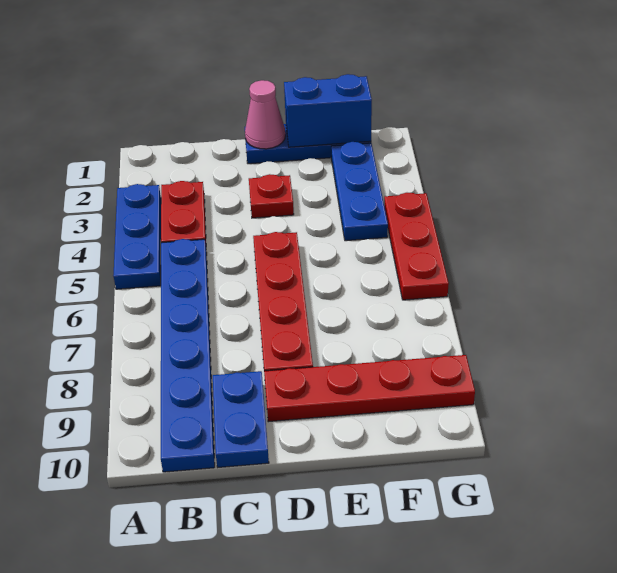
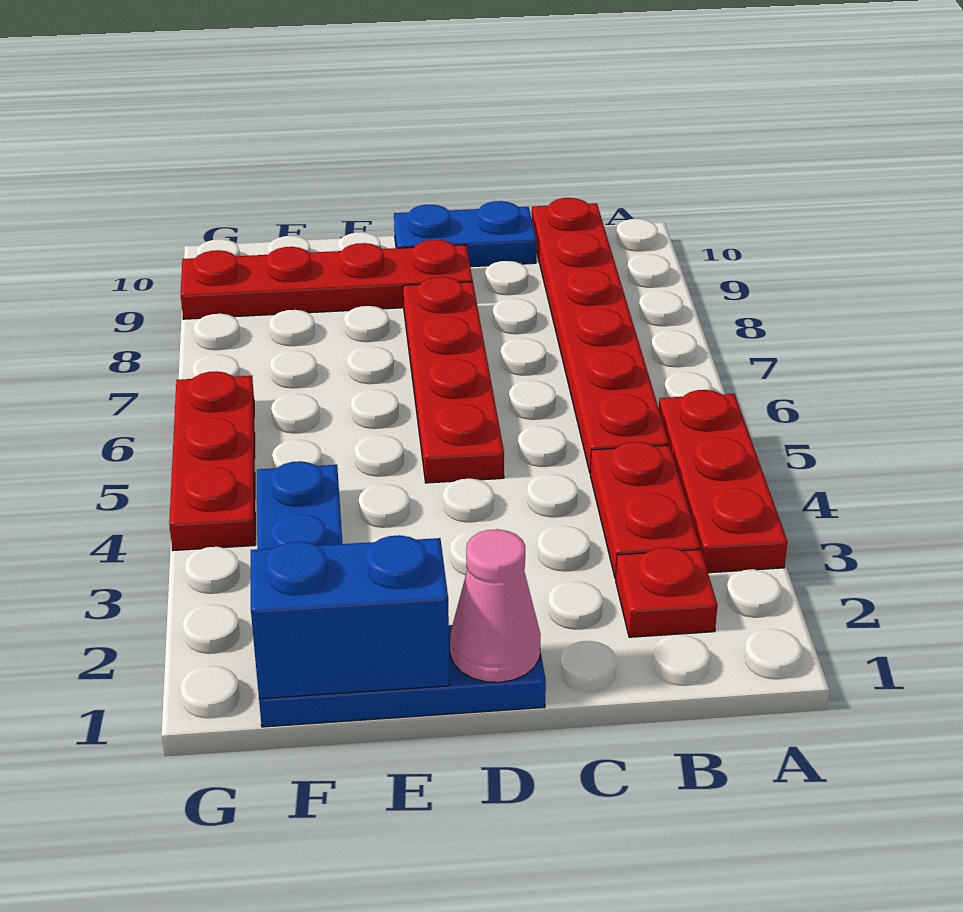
blue 1x3 plate [113,184,161,289] -> red 1x3 plate [659,390,788,573]
blue 1x6 plate [161,239,215,472] -> red 1x6 plate [532,198,669,472]
blue 1x2 plate [213,371,269,467] -> blue 1x2 plate turned to [394,201,537,267]
red 1x1 plate [249,174,294,218] -> red 1x1 plate moved to [616,547,718,637]

